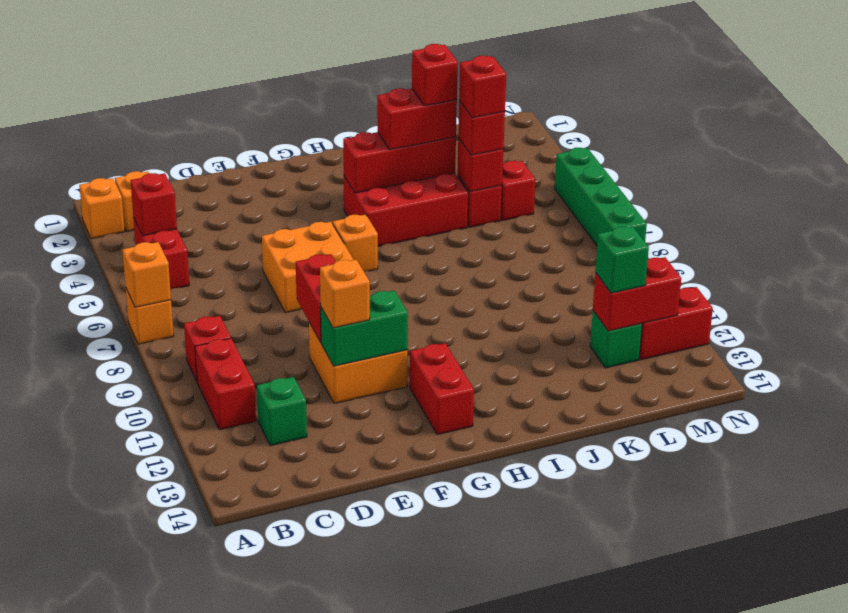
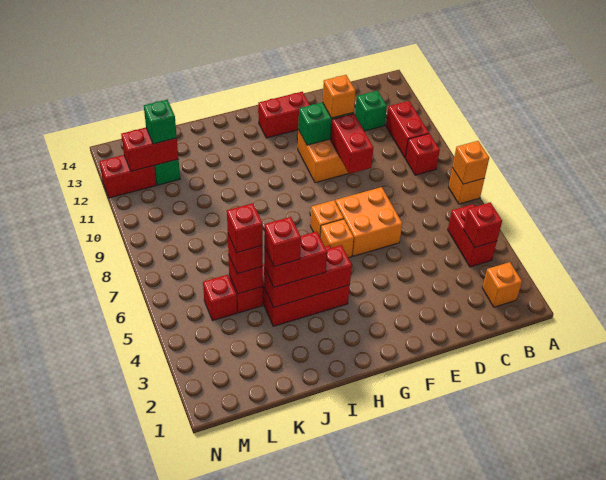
orange 1x1 brick [79,178,125,239] -> orange 1x1 brick moved to [310,200,344,236]
red 1x2 brick [410,343,474,435] -> red 1x2 brick turned to [258,92,310,138]
green 1x4 brick [555,148,647,245] -> none

